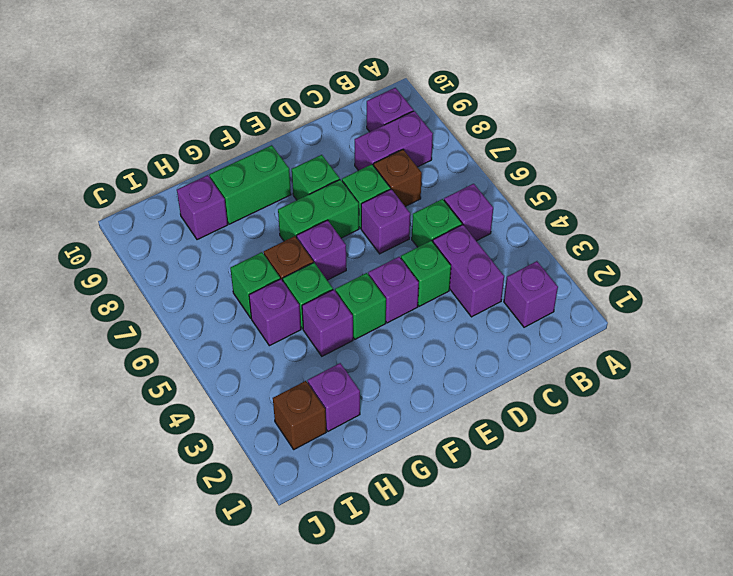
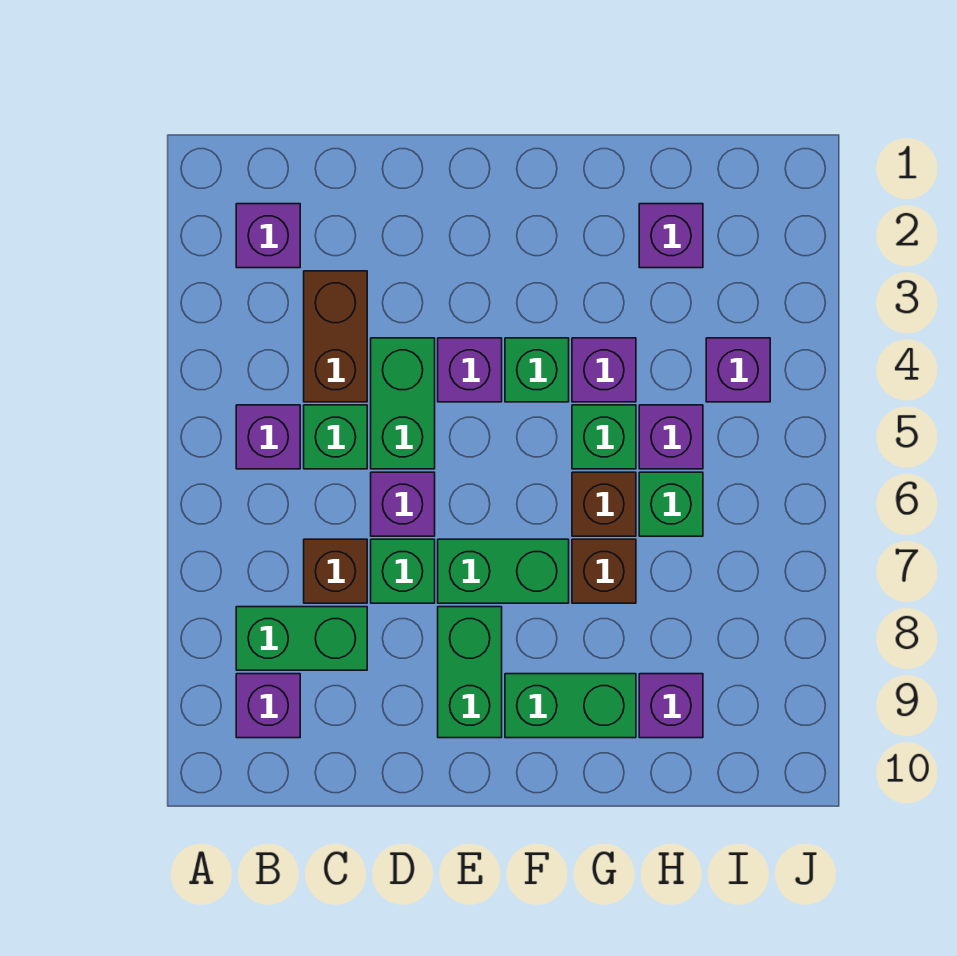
purple 1x2 brick [355,111,433,171] -> green 1x2 brick [236,607,367,670]
purple 1x2 brick [433,225,504,317] -> brown 1x2 brick [304,271,367,402]
green 1x1 brick [401,241,451,306] -> green 1x2 brick [371,338,435,469]
green 1x1 brick [292,155,340,200] -> green 1x2 brick [438,607,502,738]
purple 1x1 brick [297,220,346,280] -> purple 1x1 brick moved to [706,338,770,402]
brown 1x1 brick [273,381,326,449] -> brown 1x1 brick moved to [572,539,636,603]

